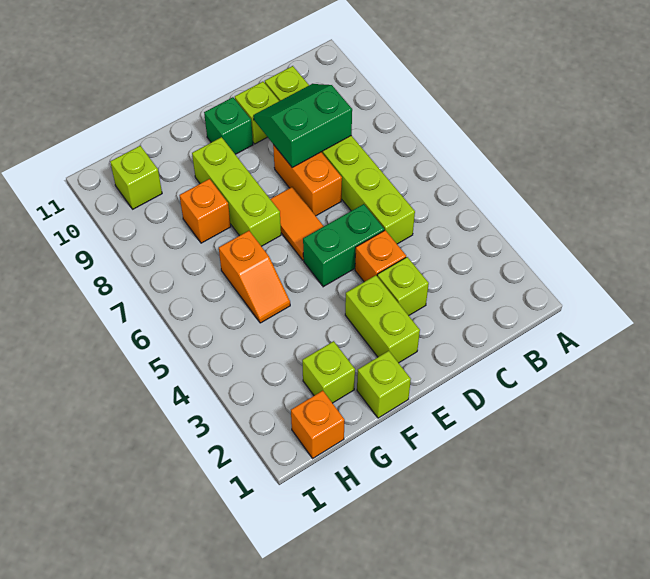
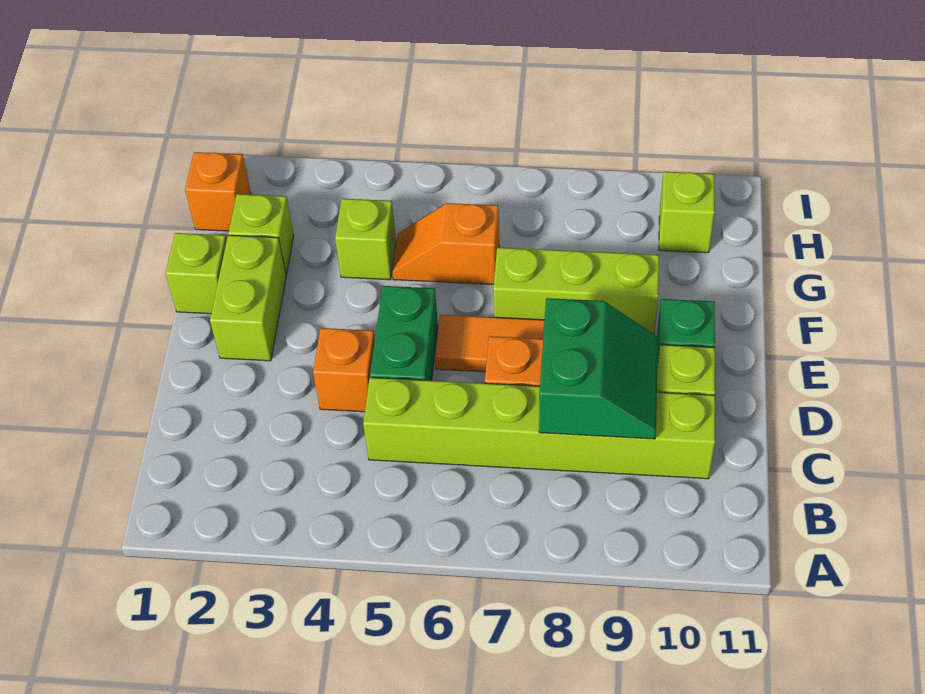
lime 1x1 brick [377,257,429,316] -> lime 1x1 brick moved to [335,199,396,280]
lime 1x2 brick [345,275,420,363] -> lime 1x2 brick turned to [210,235,286,361]
orange 1x1 brick [180,179,231,243] -> none

